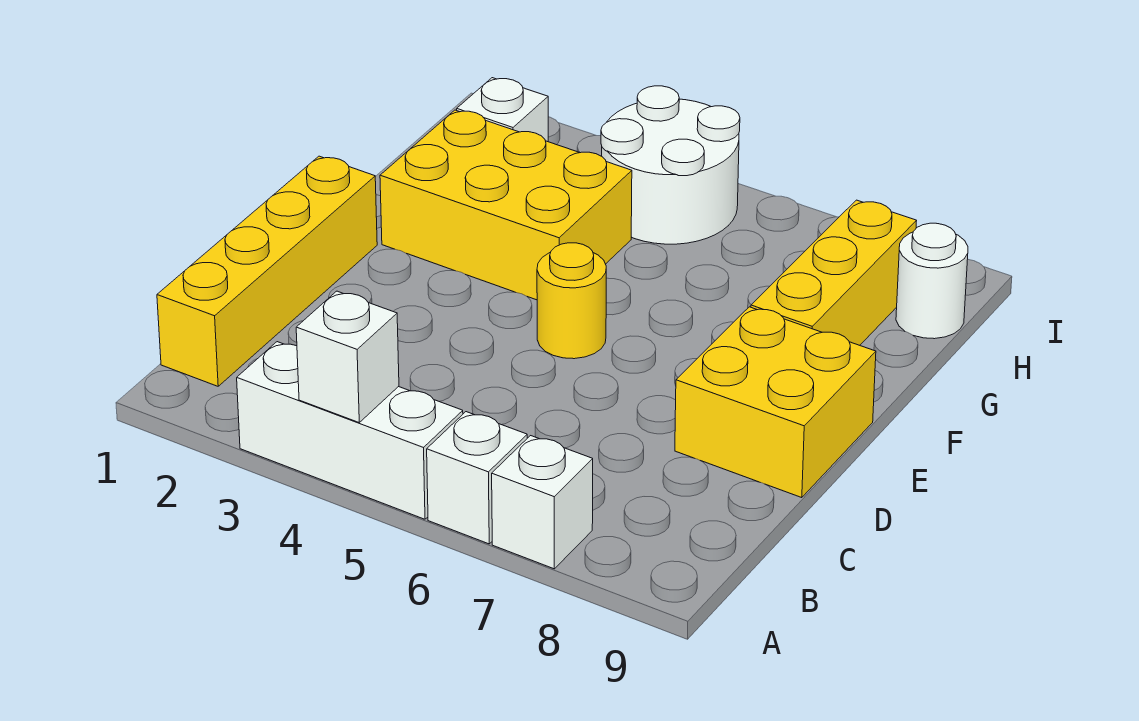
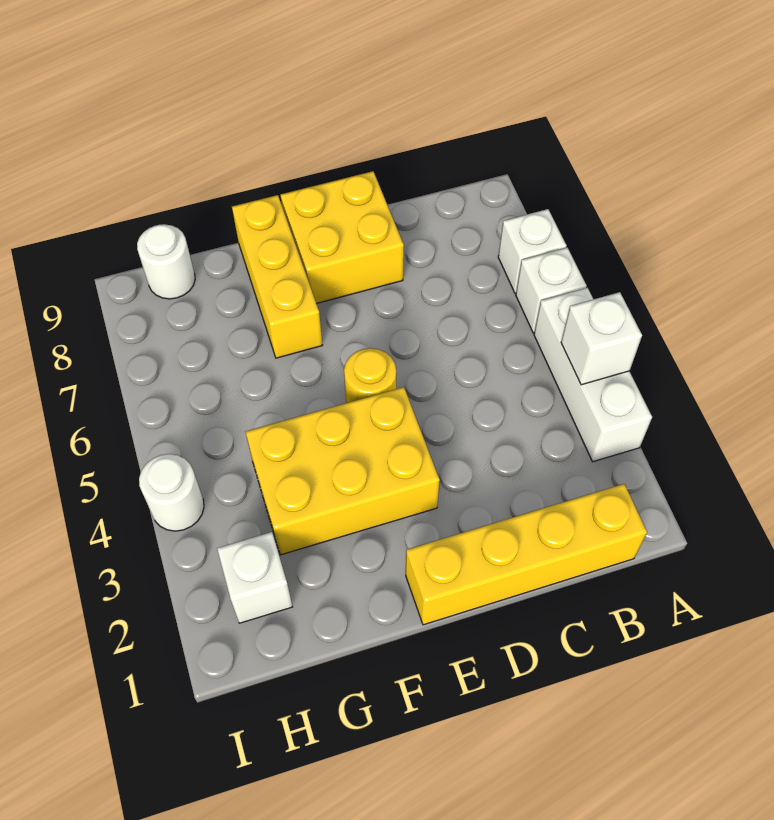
yellow 2x3 brick [380,110,632,300] -> yellow 2x3 brick turned to [246,387,440,555]
yellow 1x3 brick [751,200,916,345] -> yellow 1x3 brick turned to [232,195,322,358]
white 2x2 round brick [601,86,740,244] -> white 1x1 round brick [139,454,204,531]

